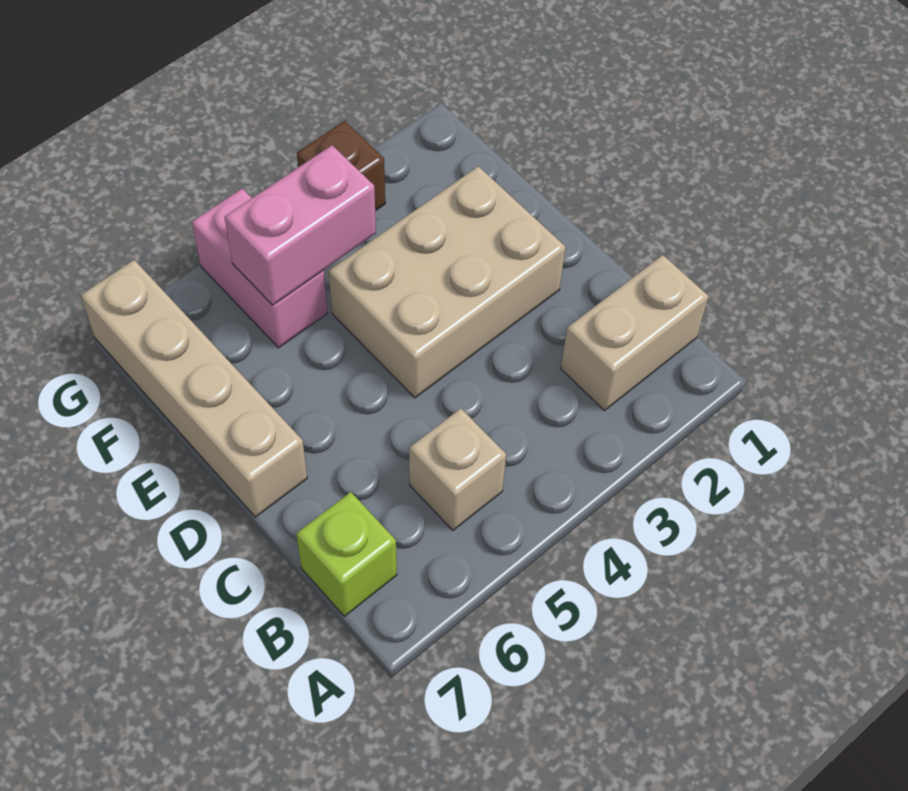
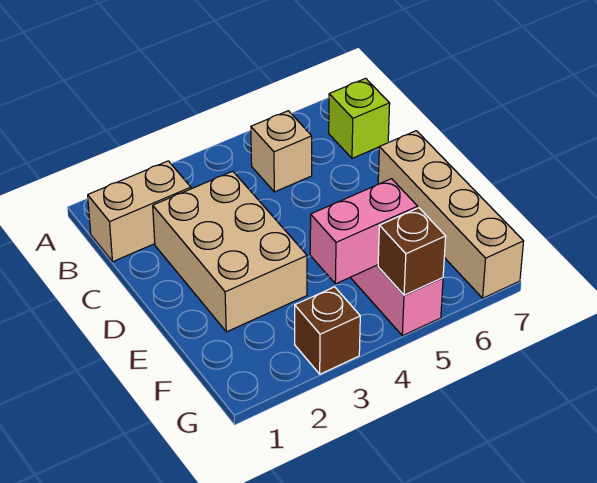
tan 2x3 brick [329,166,565,398] -> tan 2x3 brick turned to [153,171,307,332]
none -> brown 1x1 brick [378,208,446,295]

